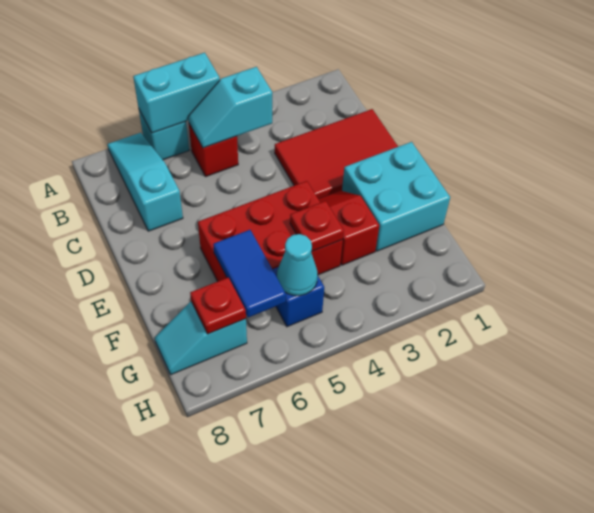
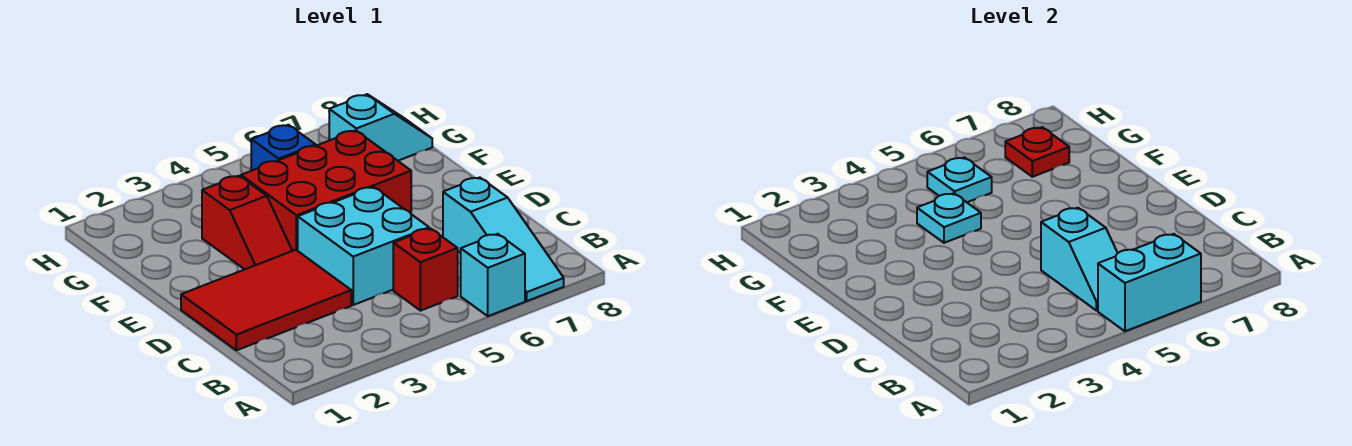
cyan 1x2 slope [188,67,272,148] -> cyan 1x2 slope turned to [1041,208,1118,311]
cyan 2x2 brick [342,142,450,251] -> cyan 2x2 brick moved to [298,187,429,305]
red 1x1 plate [290,201,344,251] -> cyan 1x1 plate [917,193,981,243]
blue 1x2 tile [213,230,286,317] -> none
cyan 1x1 cone [277,234,318,296] -> cyan 1x1 plate [927,157,992,202]

